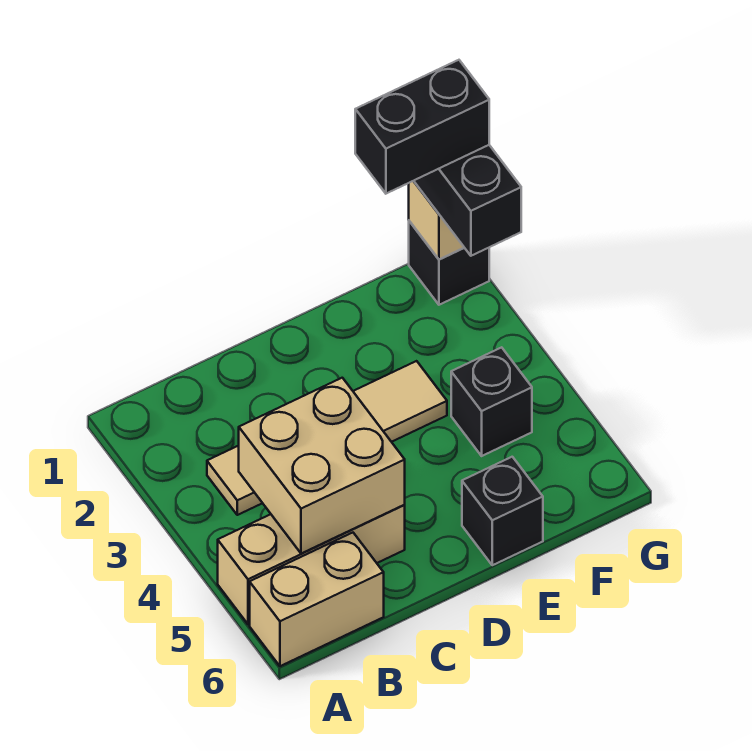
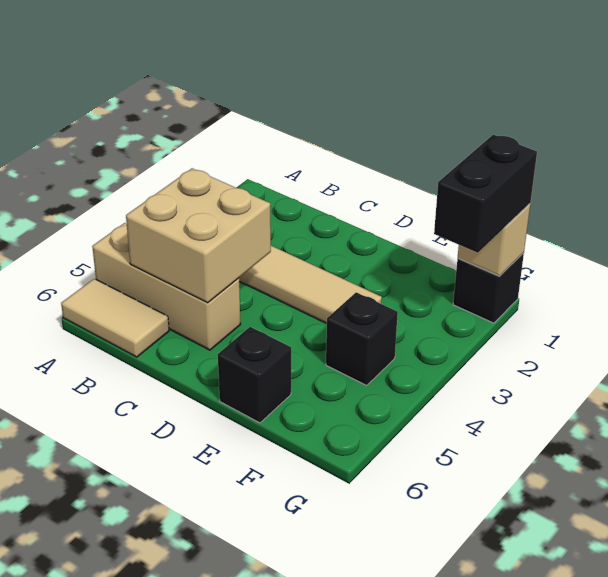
tan 1x2 brick [250,533,384,666] -> tan 1x2 tile [61,279,169,357]
black 1x2 brick [355,60,489,194] -> none

